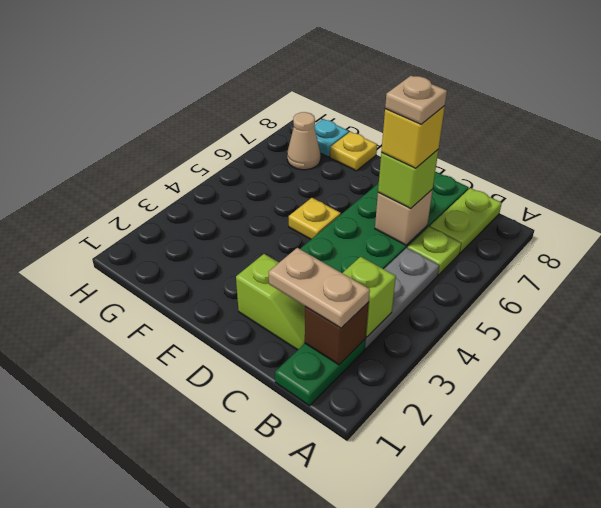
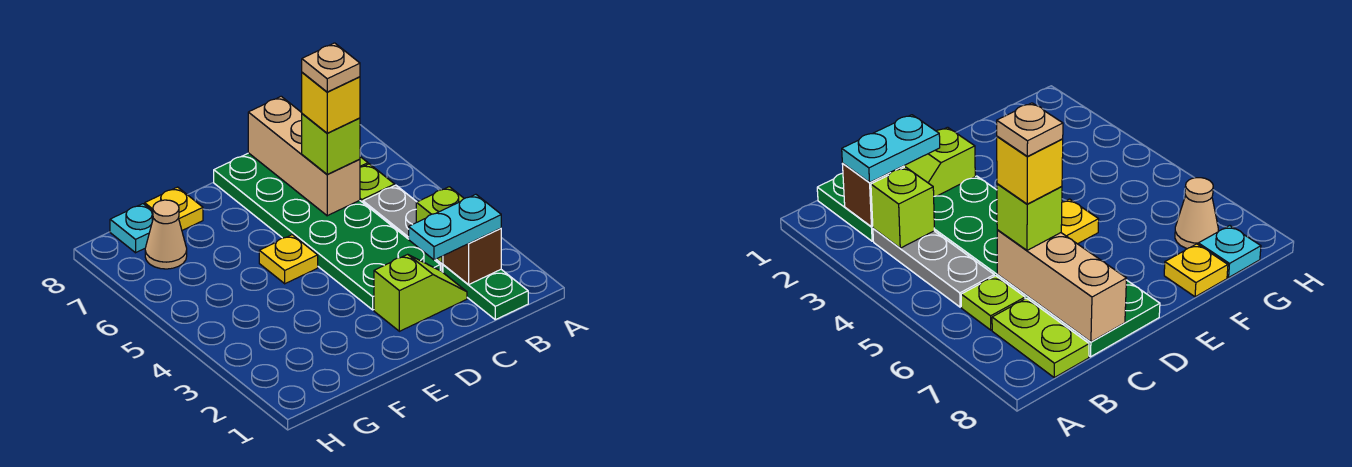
tan 1x2 plate [269,248,370,328] -> cyan 1x2 plate [409,194,501,260]
tan 1x1 brick [375,189,433,245] -> tan 1x3 brick [248,96,360,216]

